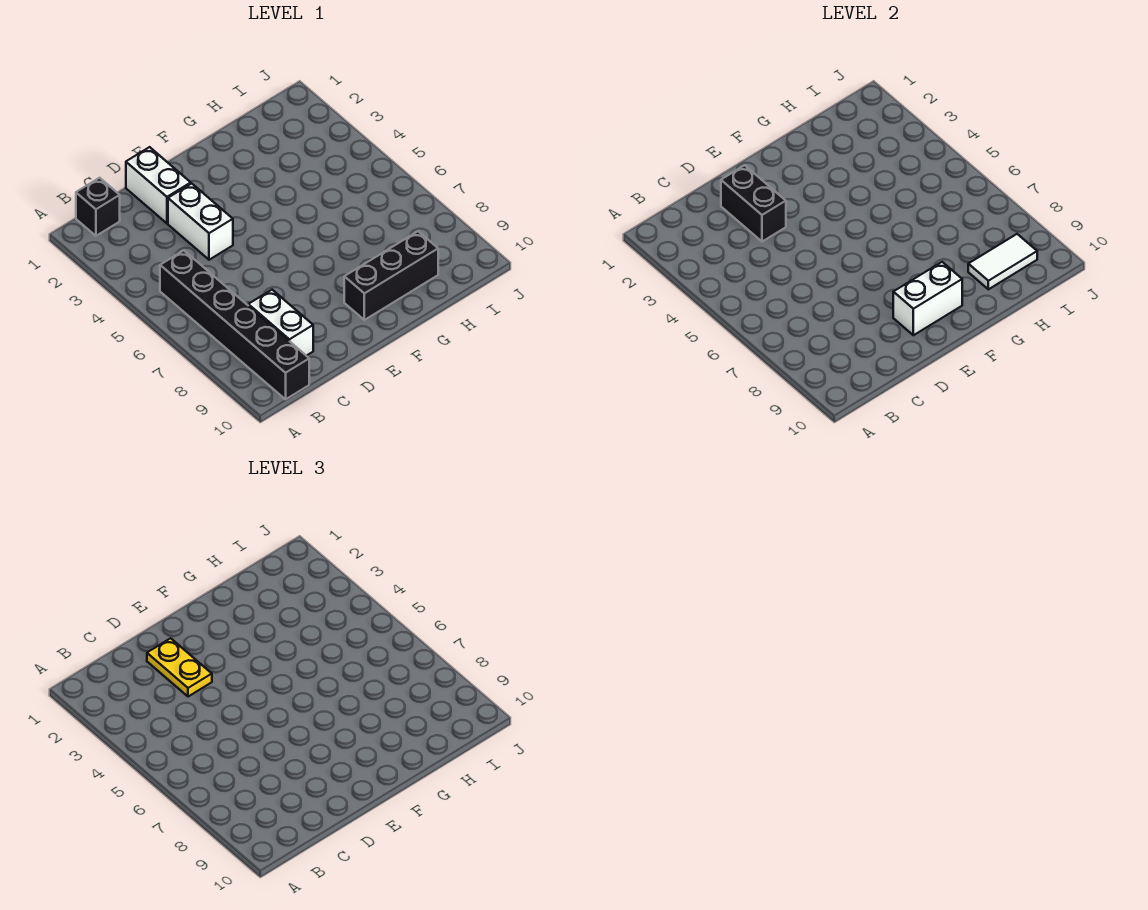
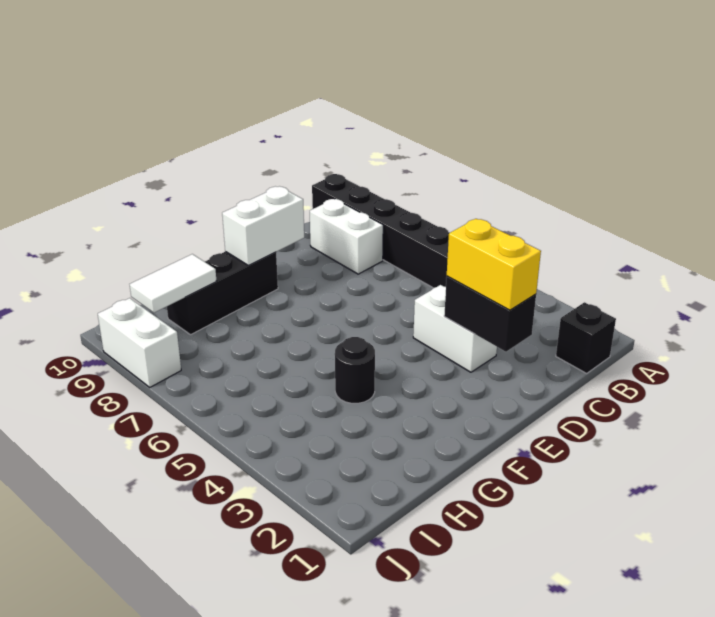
white 1x2 brick [126,147,191,223] -> white 1x2 brick moved to [98,298,181,387]
yellow 1x2 plate [147,638,212,697] -> yellow 1x2 brick [447,219,541,310]
none -> black 1x1 round brick [335,337,375,403]

